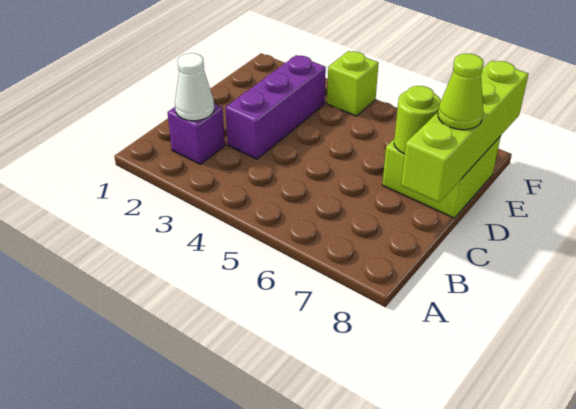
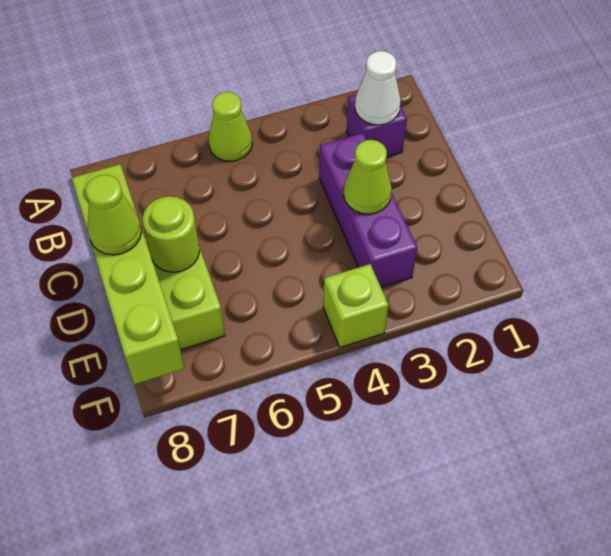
none -> lime 1x1 cone [208,92,252,161]
none -> lime 1x1 cone [344,140,392,214]

